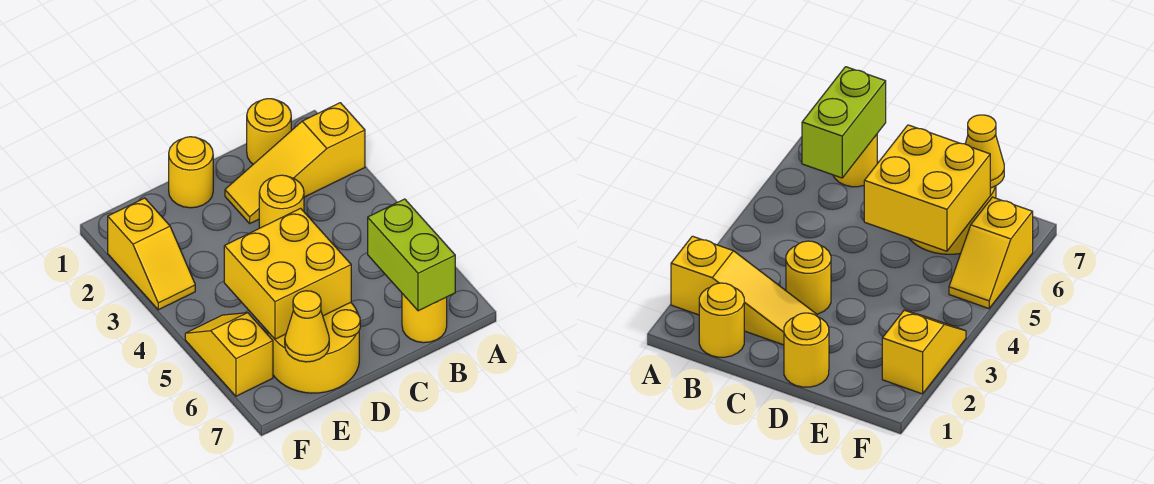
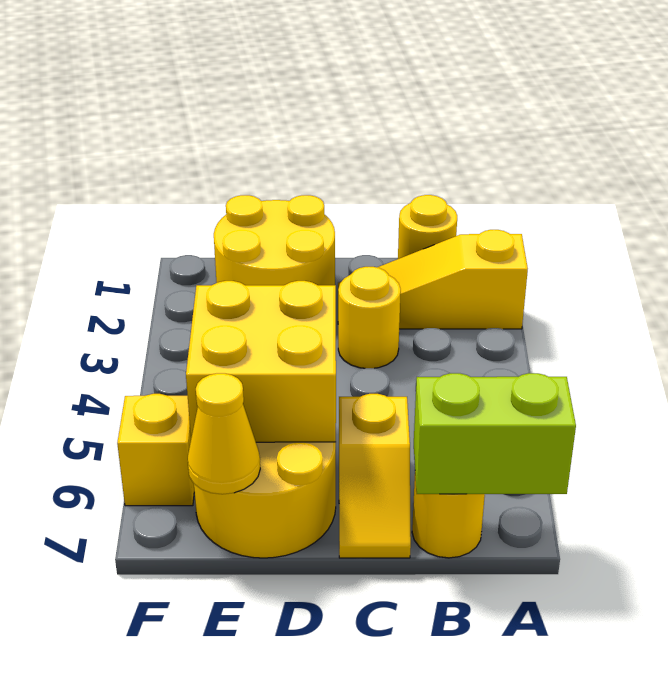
lime 1x2 brick [368,199,455,311] -> lime 1x2 brick turned to [414,373,576,494]
yellow 1x1 round brick [169,137,213,208] -> yellow 2x2 round brick [214,195,335,285]
yellow 1x2 slope [108,198,195,310] -> yellow 1x2 slope moved to [339,394,411,558]

